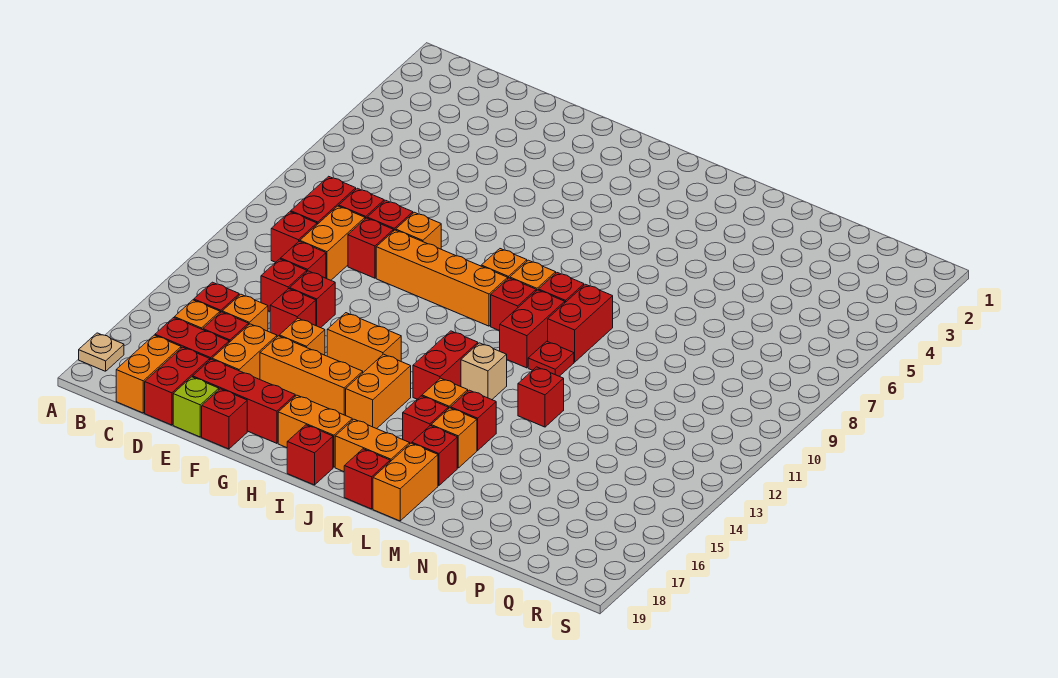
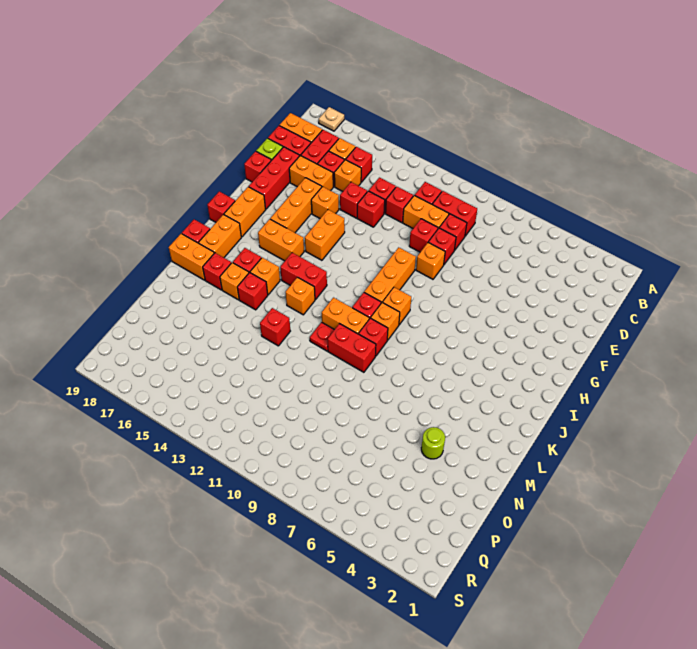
orange 1x4 brick [376,230,508,326] -> orange 1x3 brick [364,247,416,303]
red 1x2 brick [500,290,565,368] -> orange 1x2 brick [322,298,369,334]
tan 1x1 brick [461,343,507,400] -> orange 1x1 brick [286,277,315,315]
none -> lime 1x1 round brick [421,427,445,459]

